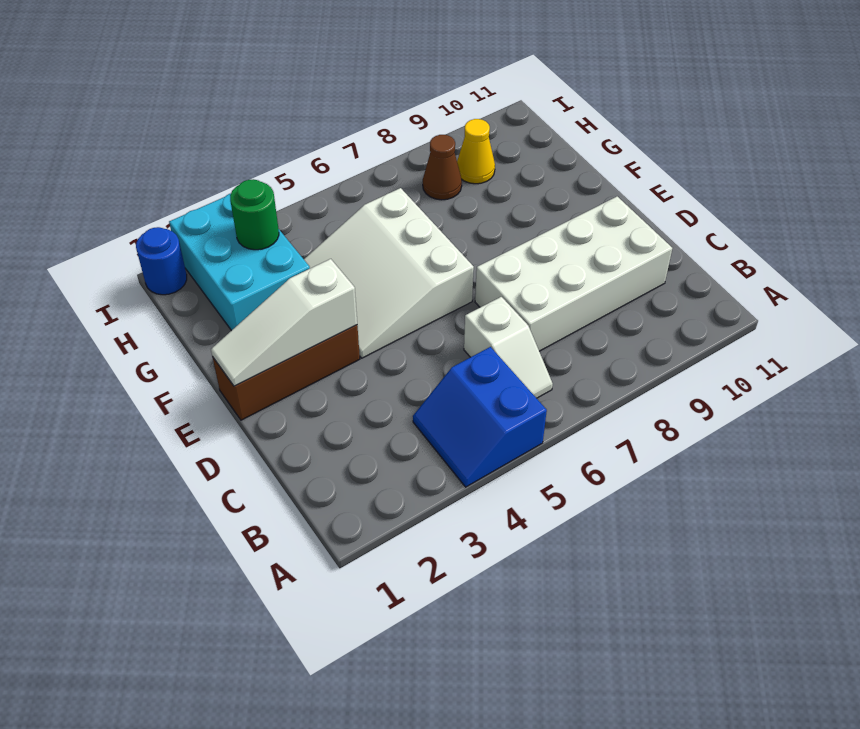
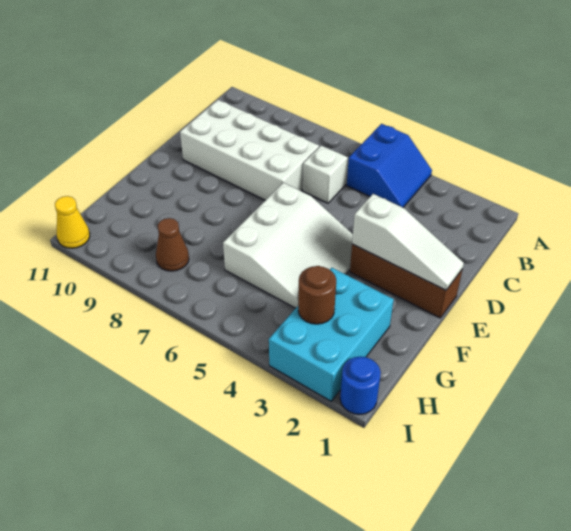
green 1x1 round brick [230,179,279,250] -> brown 1x1 round brick [298,266,336,324]
yellow 1x1 cone [457,119,495,184] -> yellow 1x1 cone moved to [55,196,90,248]

